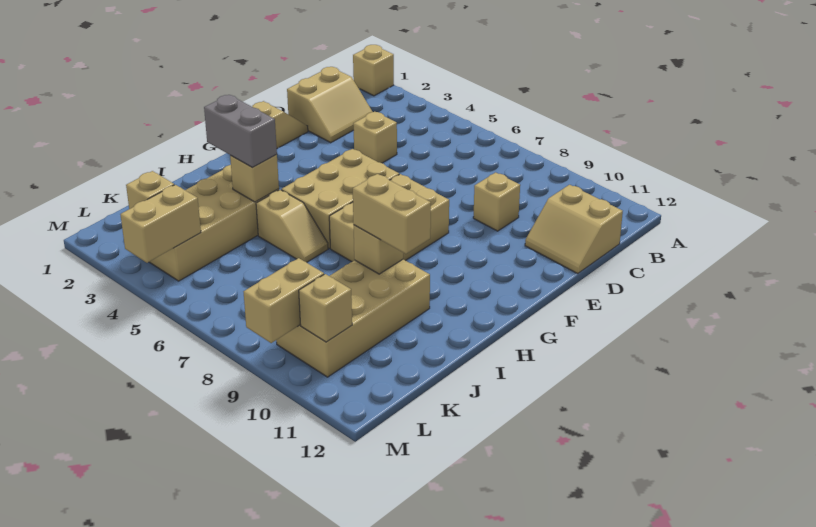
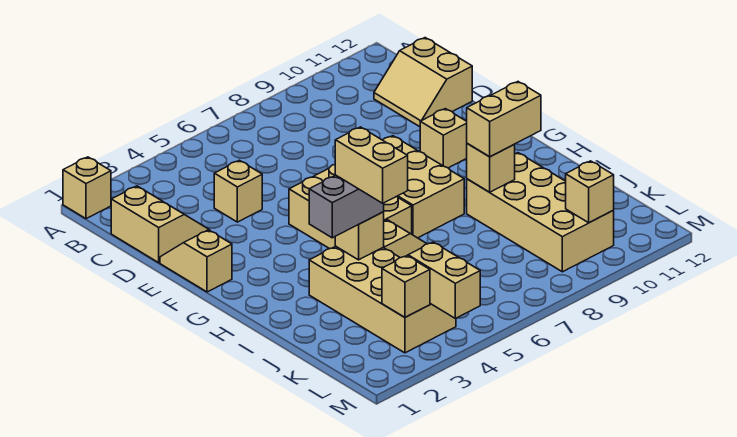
tan 2x2 slope [525,185,623,274] -> tan 2x2 slope turned to [374,38,472,127]
tan 1x1 brick [473,172,520,231] -> tan 1x1 brick moved to [420,109,467,168]
tan 1x2 brick [244,258,324,343] -> tan 1x2 brick moved to [335,127,408,203]

